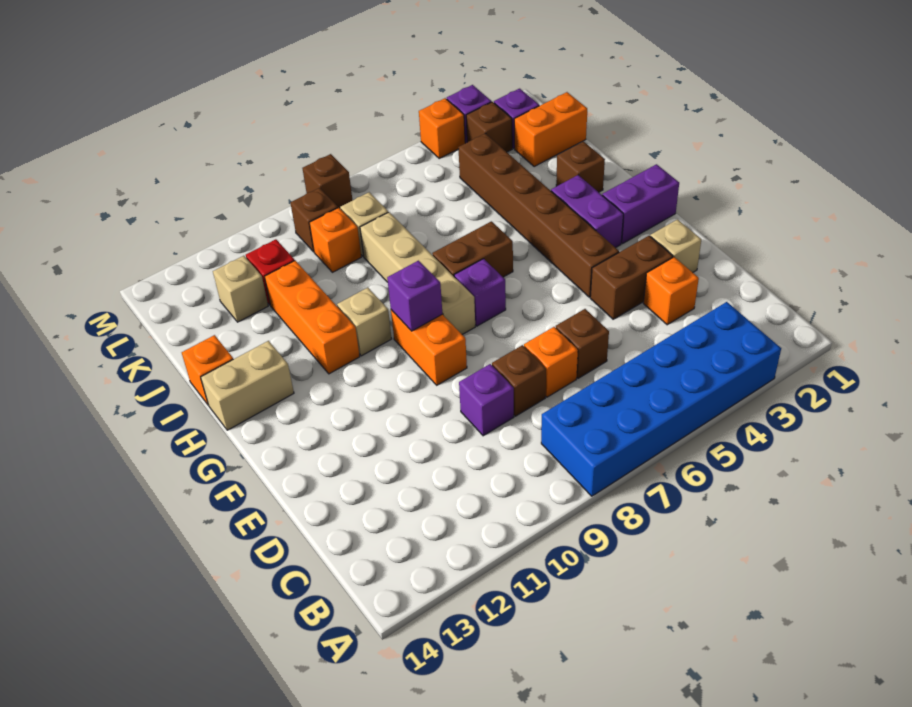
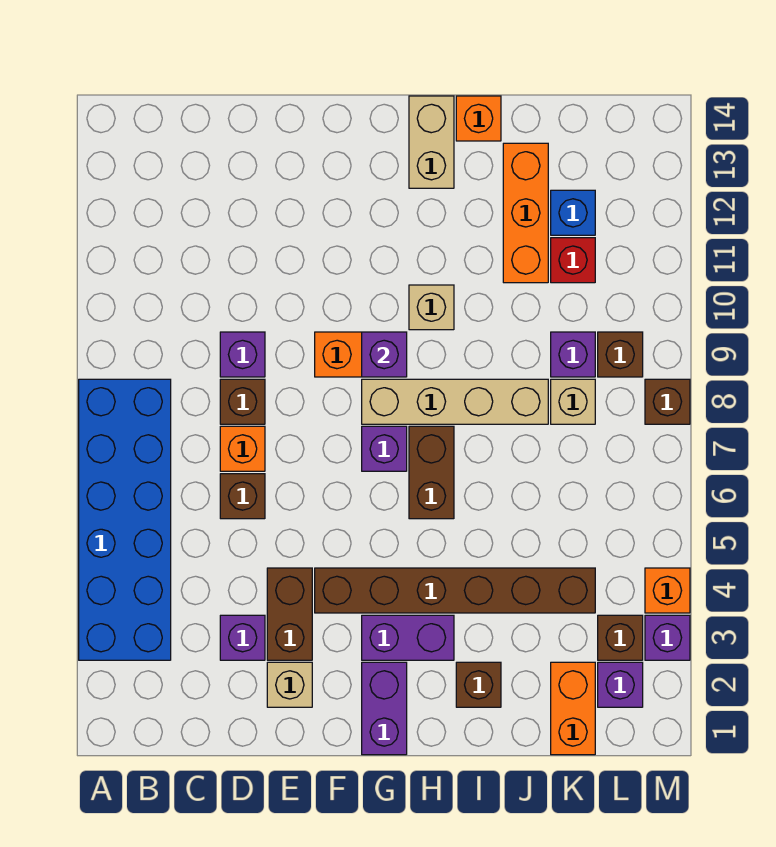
orange 1x1 brick [643,257,699,325] -> purple 1x1 brick [220,615,265,660]
orange 1x3 brick [265,261,360,374] -> orange 1x3 brick turned to [503,143,548,283]
orange 1x1 brick [309,208,361,272] -> purple 1x1 brick [551,332,595,377]
tan 1x1 brick [213,256,268,322] -> blue 1x1 brick [551,190,595,235]

